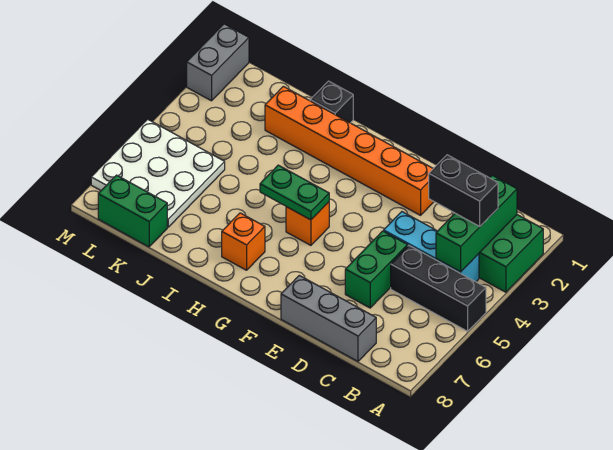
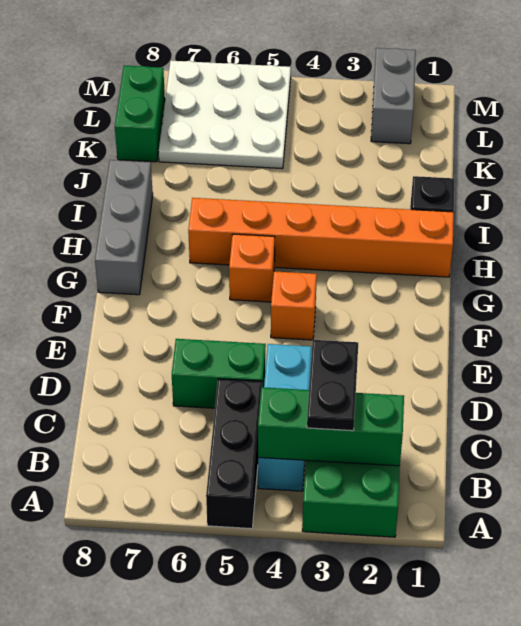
black 1x2 brick [429,155,498,226] -> black 1x2 plate [307,340,358,431]
grey 1x3 brick [281,275,376,361] -> grey 1x3 brick moved to [95,160,153,295]
orange 1x6 brick [265,86,434,215] -> orange 1x6 brick turned to [188,198,454,277]
green 1x2 plate [260,165,329,220] -> none
orange 1x1 brick [222,213,265,270] -> orange 1x1 brick moved to [271,271,317,340]
grey 1x2 brick [187,24,249,101] -> grey 1x2 brick turned to [371,48,416,144]

